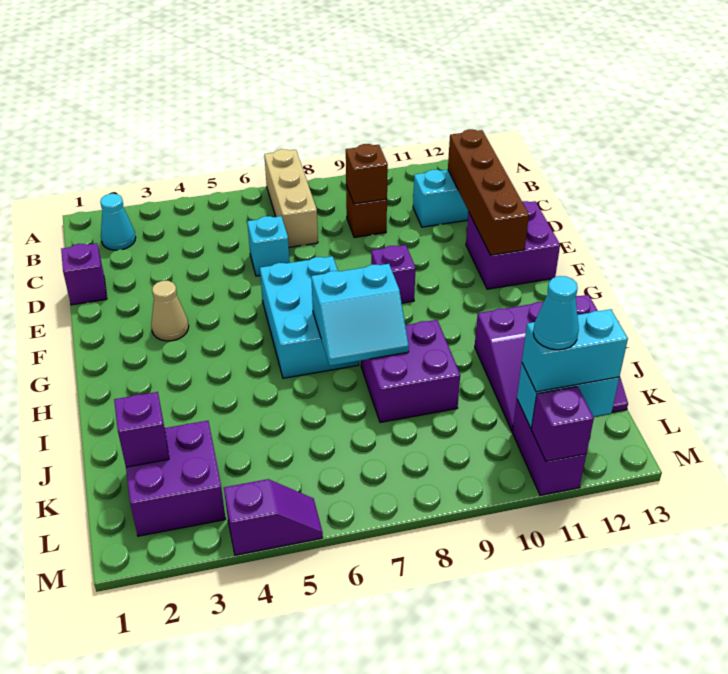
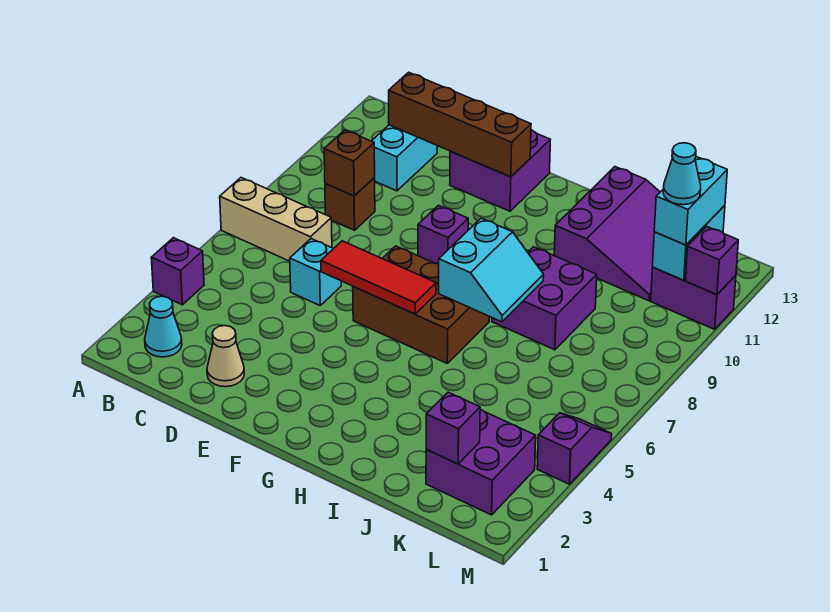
purple 1x1 brick [61,243,107,305] -> purple 1x1 brick moved to [151,238,204,305]
none -> red 1x3 tile [321,241,436,314]
tan 1x1 cone [151,281,189,341] -> tan 1x1 cone moved to [207,326,244,387]
cyan 2x3 brick [260,256,359,378] -> brown 2x3 brick [353,246,489,363]

